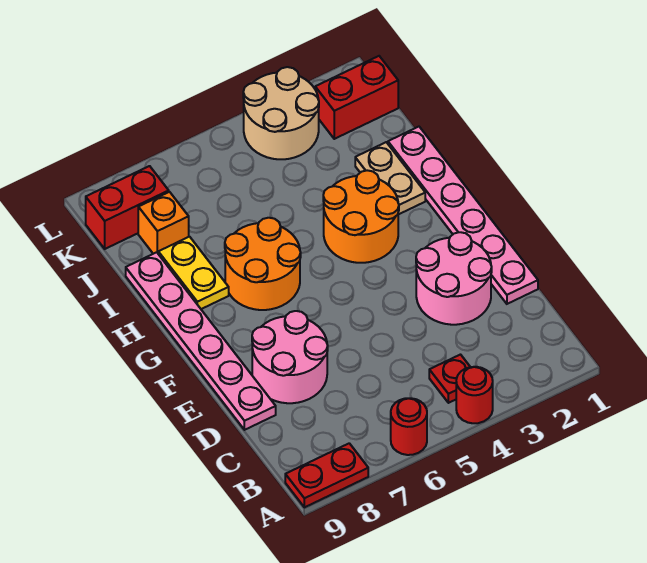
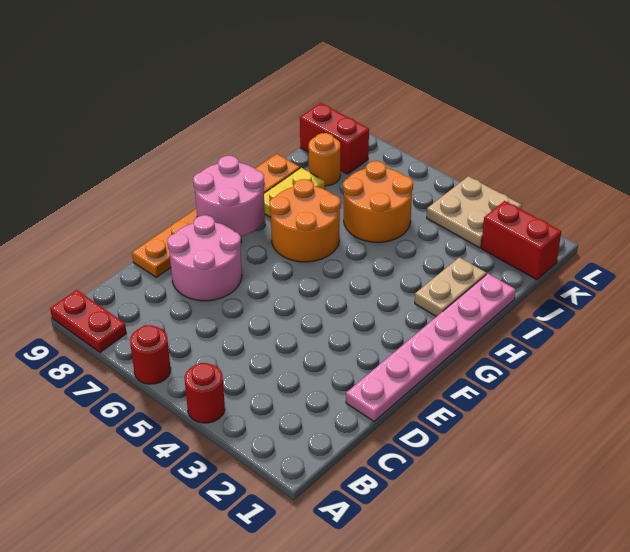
red 1x1 plate [429,355,470,403] -> none
pink 2x2 round brick [416,232,492,325] -> pink 2x2 round brick moved to [193,156,265,236]
pink 1x6 plate [126,252,276,430] -> orange 1x6 plate [132,154,300,277]
orange 2x2 round brick [323,170,399,263] -> orange 2x2 round brick moved to [343,161,413,242]
orange 1x1 brick [138,192,189,254] -> orange 1x1 round brick [309,133,340,186]
tan 2x2 round brick [243,67,319,159] -> tan 2x2 plate [427,176,521,248]

